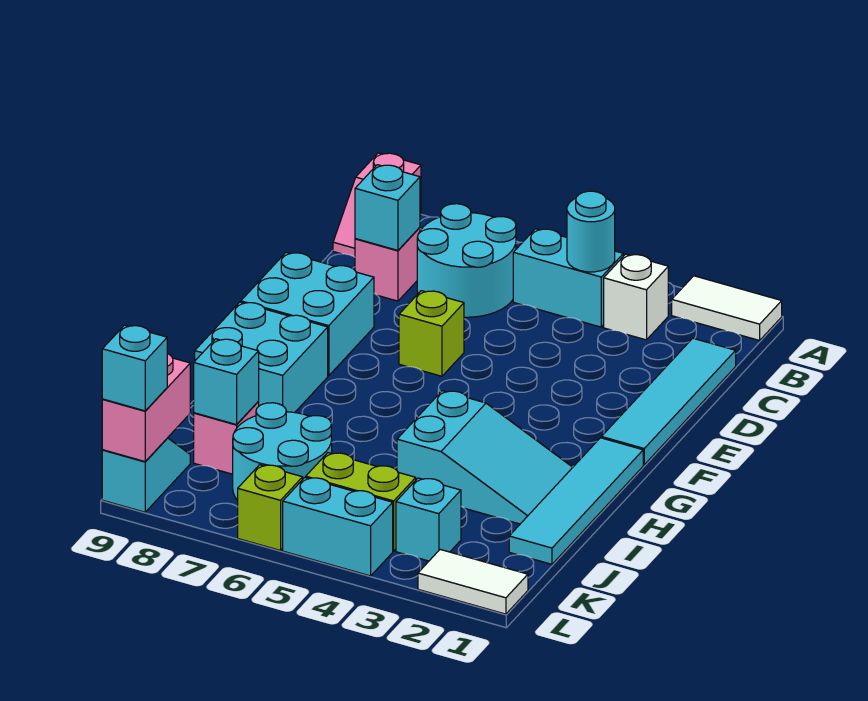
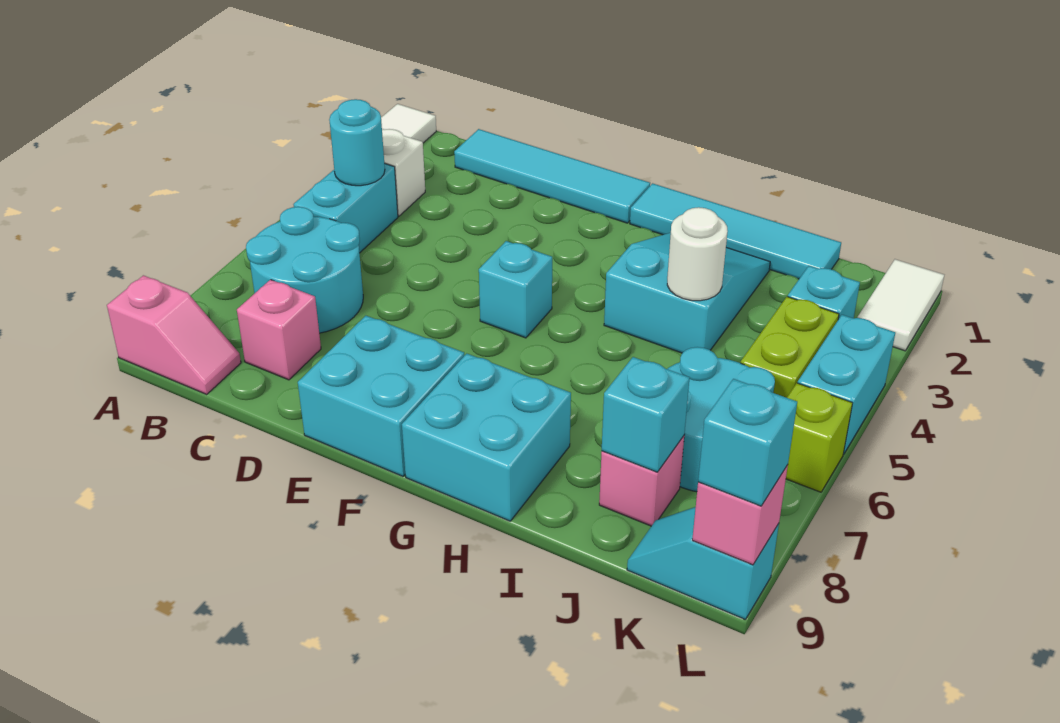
cyan 1x1 brick [355,165,420,250] -> cyan 1x1 brick moved to [479,241,552,338]
lime 1x1 brick [399,291,464,376] -> none
none -> white 1x1 round brick [667,207,728,301]
pink 1x2 brick [102,353,190,462] -> pink 1x1 brick [692,465,788,565]

